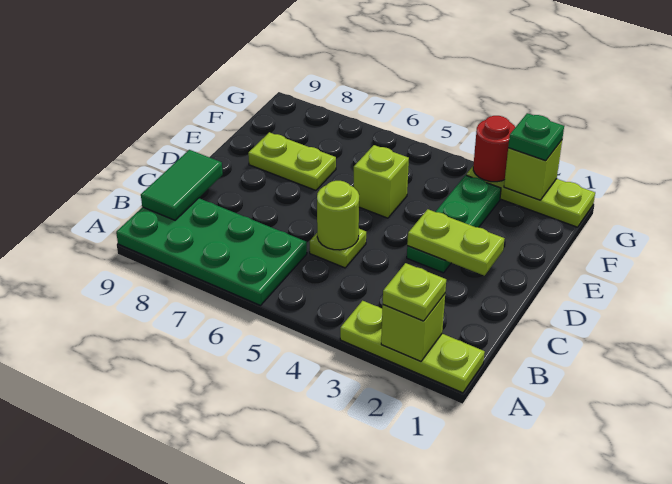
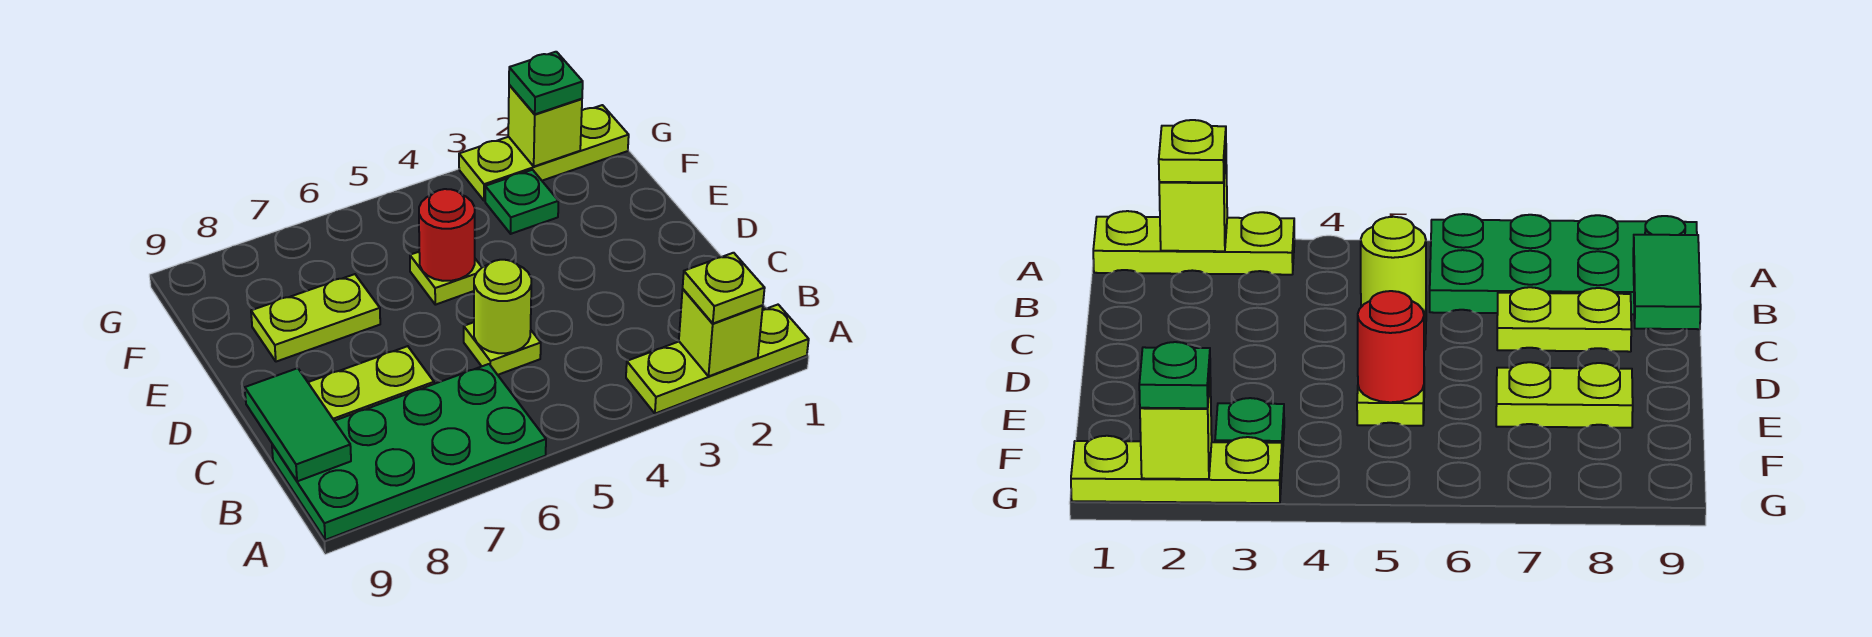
lime 1x2 plate [407,209,505,276] -> lime 1x2 plate moved to [308,346,434,421]
green 1x3 plate [407,175,501,273] -> green 1x1 plate [485,170,559,234]
lime 1x1 brick [354,145,409,218] -> lime 1x1 plate [410,252,482,305]
red 1x1 round brick [473,116,515,182] -> red 1x1 round brick moved to [419,189,475,281]

